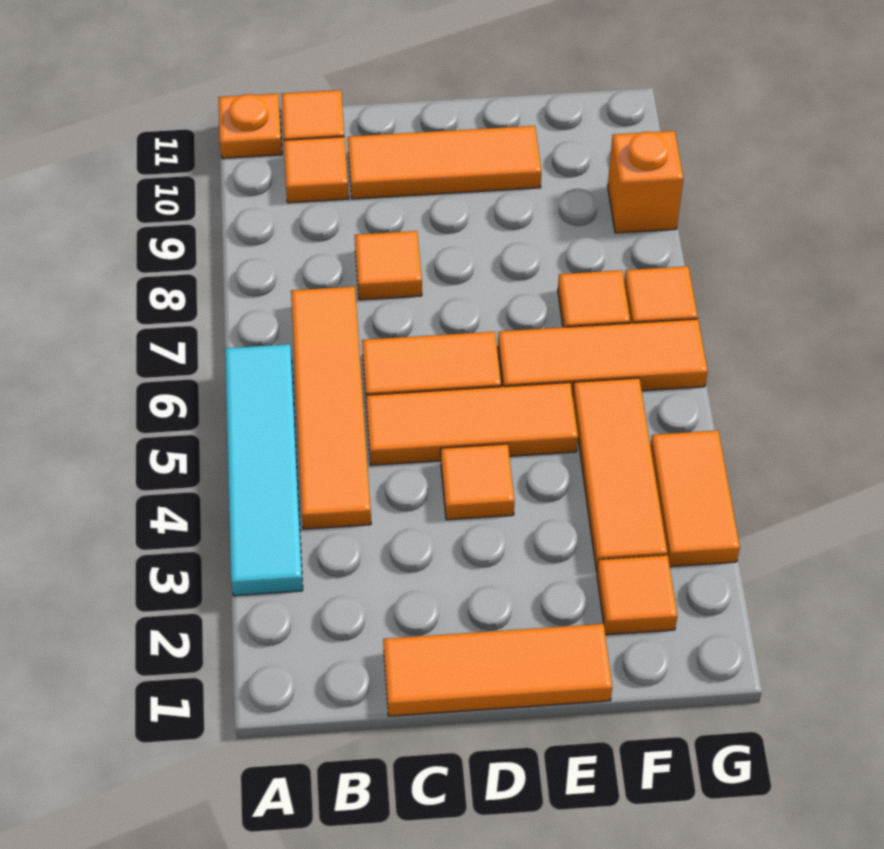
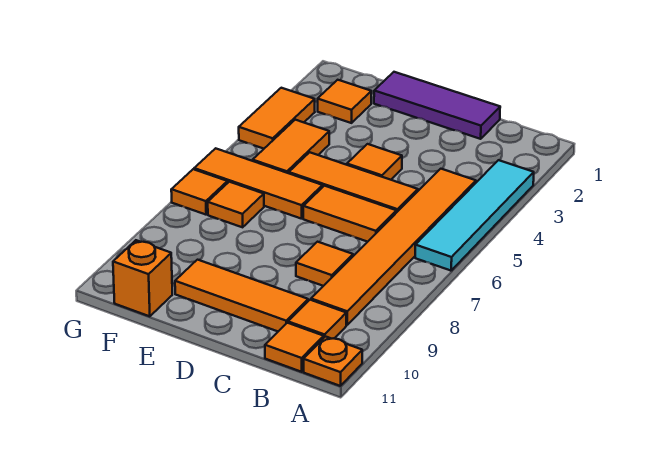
orange 1x4 tile [291,287,371,529] -> orange 1x6 tile [311,169,476,325]
orange 1x3 tile [383,624,612,716] -> purple 1x3 tile [374,72,500,139]
orange 1x3 tile [572,378,667,571] -> orange 1x2 tile [253,120,329,173]
orange 1x1 brick [608,131,684,233] -> orange 1x1 brick moved to [113,240,172,316]

